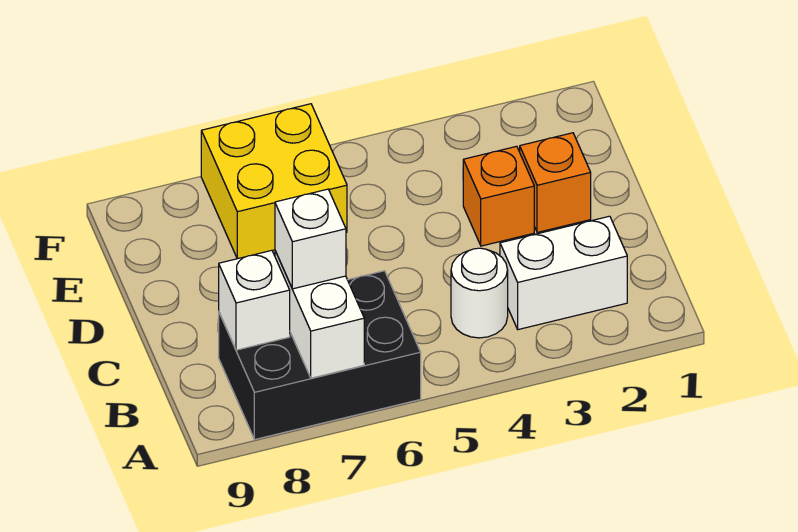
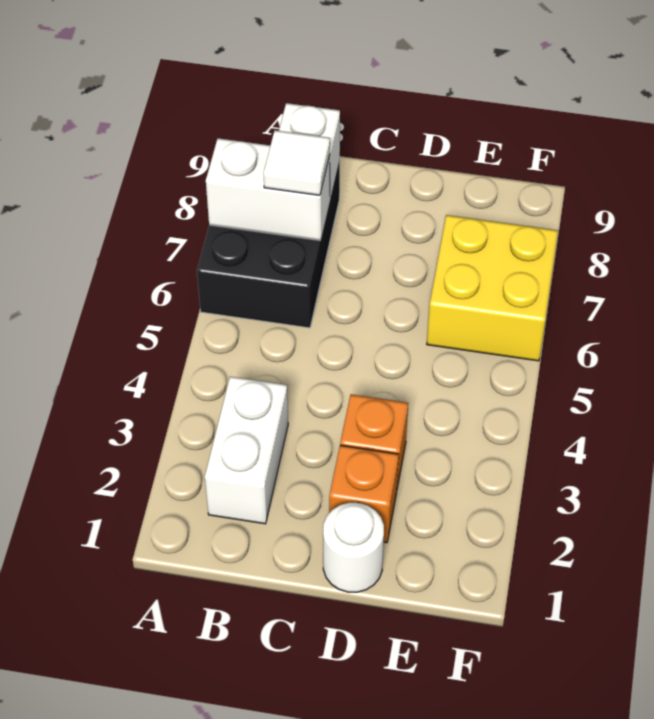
white 1x1 round brick [451,248,508,338] -> white 1x1 round brick moved to [323,503,384,592]
white 1x1 brick [275,189,346,289] -> white 1x1 tile [263,130,330,195]

